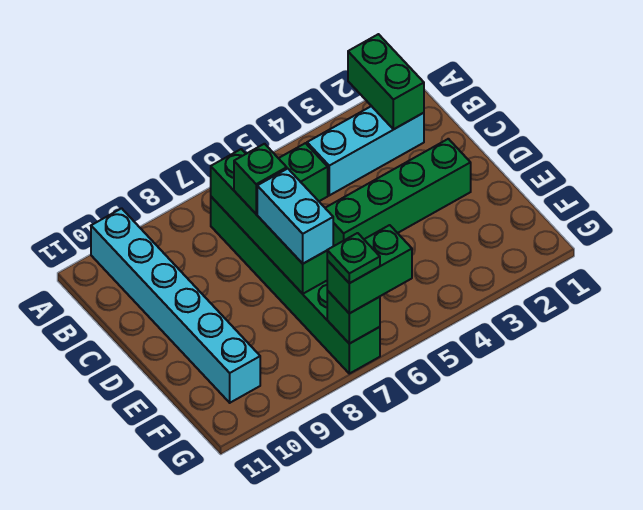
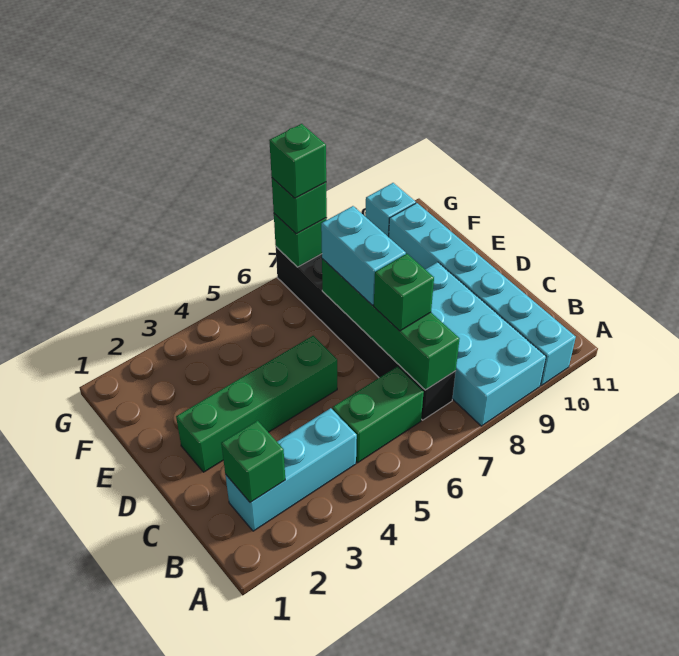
green 1x2 brick [348,34,424,129] -> green 1x1 brick [221,421,285,503]
none -> cyan 2x4 brick [425,262,546,426]
green 1x6 brick [211,197,380,374] -> black 1x6 brick [276,247,456,420]
green 1x2 brick [327,225,412,313] -> green 1x1 brick [272,178,327,234]
green 1x1 plate [327,233,380,283] -> green 1x1 brick [269,124,326,198]
none -> cyan 1x1 brick [365,183,416,237]

